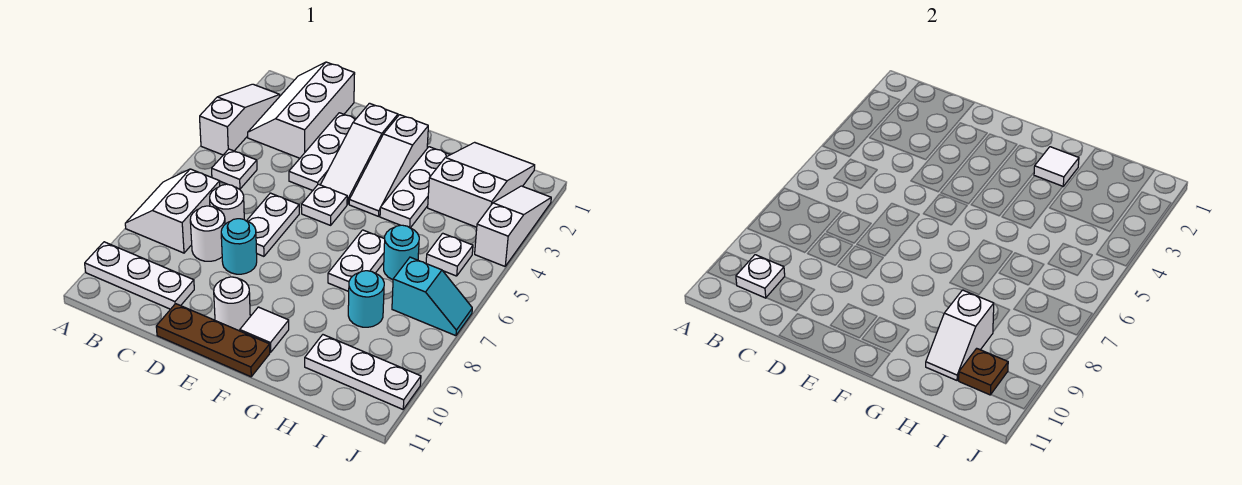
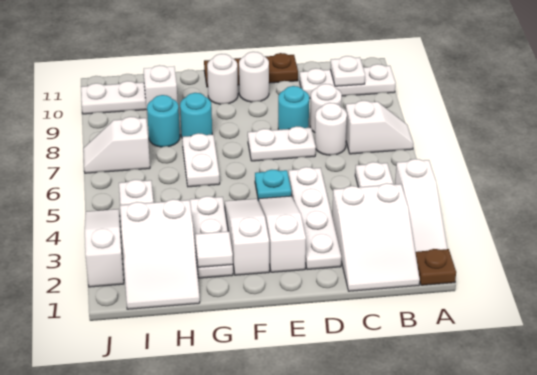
white 2x2 slope [125,169,220,253] -> white 1x2 slope [346,101,413,154]
white 2x3 slope [248,62,355,158] -> white 2x3 slope turned to [332,183,420,291]
white 1x3 plate [289,113,356,190] -> white 1x4 plate [289,167,341,270]
white 1x2 plate [247,193,299,256] -> white 1x2 plate turned to [248,126,316,161]
white 1x1 plate [301,184,347,225] -> cyan 1x1 plate [255,170,291,201]
white 1x1 tile [240,307,289,352] -> white 1x1 round brick [207,54,238,104]
cyan 1x1 round brick [384,225,419,280] -> cyan 1x1 round brick moved to [180,93,212,137]
cyan 1x2 slope [392,257,472,336] -> white 1x2 slope [83,117,150,173]
brown 1x1 plate [959,348,1008,395] -> brown 1x1 plate moved to [415,249,456,285]
white 1x3 slope [475,186,551,266] -> white 1x3 slope turned to [85,209,124,287]

